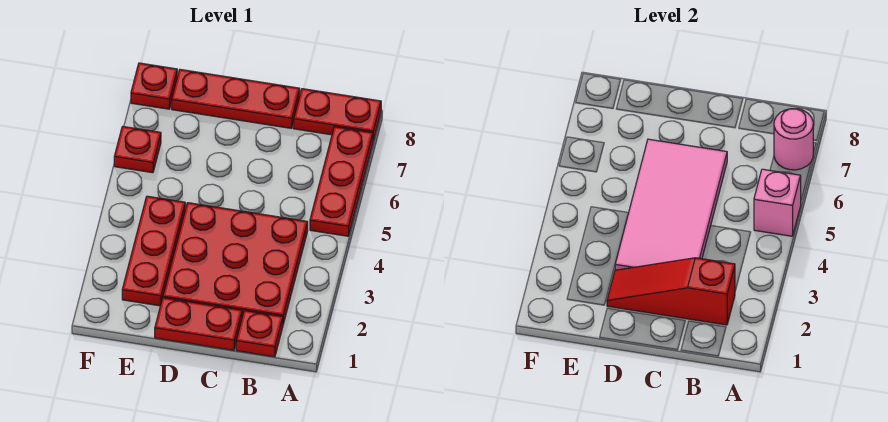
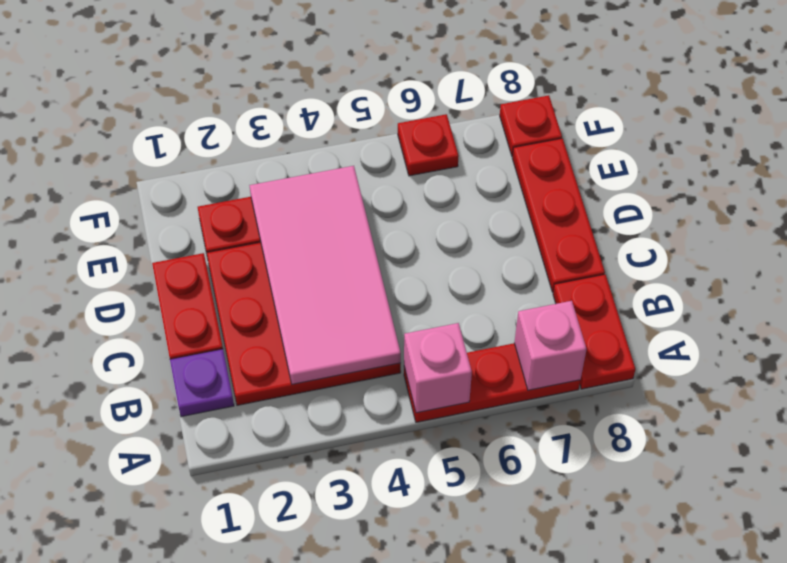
pink 1x1 round brick [774,109,813,170] -> pink 1x1 brick [514,301,586,390]
red 1x1 plate [236,311,283,357] -> purple 1x1 plate [170,349,234,417]
red 1x3 slope [607,258,735,325] -> none
pink 2x4 tile [615,139,727,270] -> pink 2x4 tile turned to [249,166,401,384]

